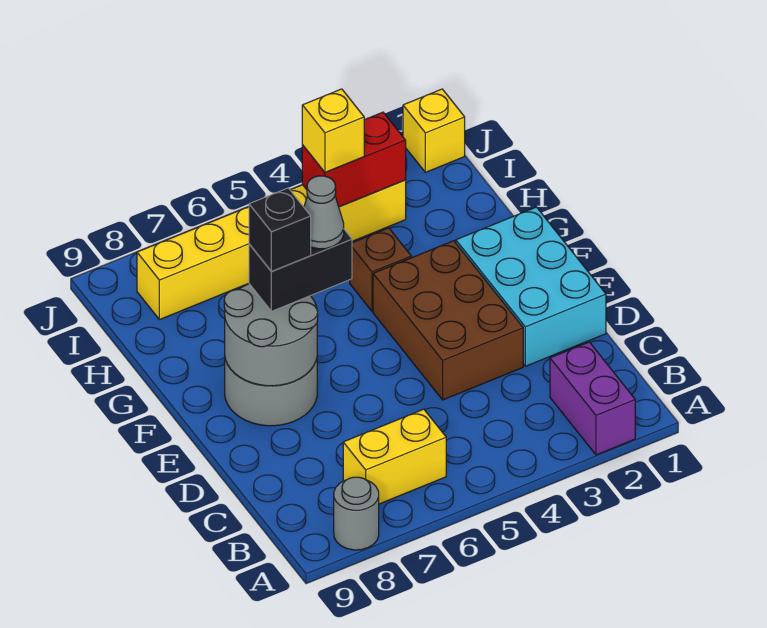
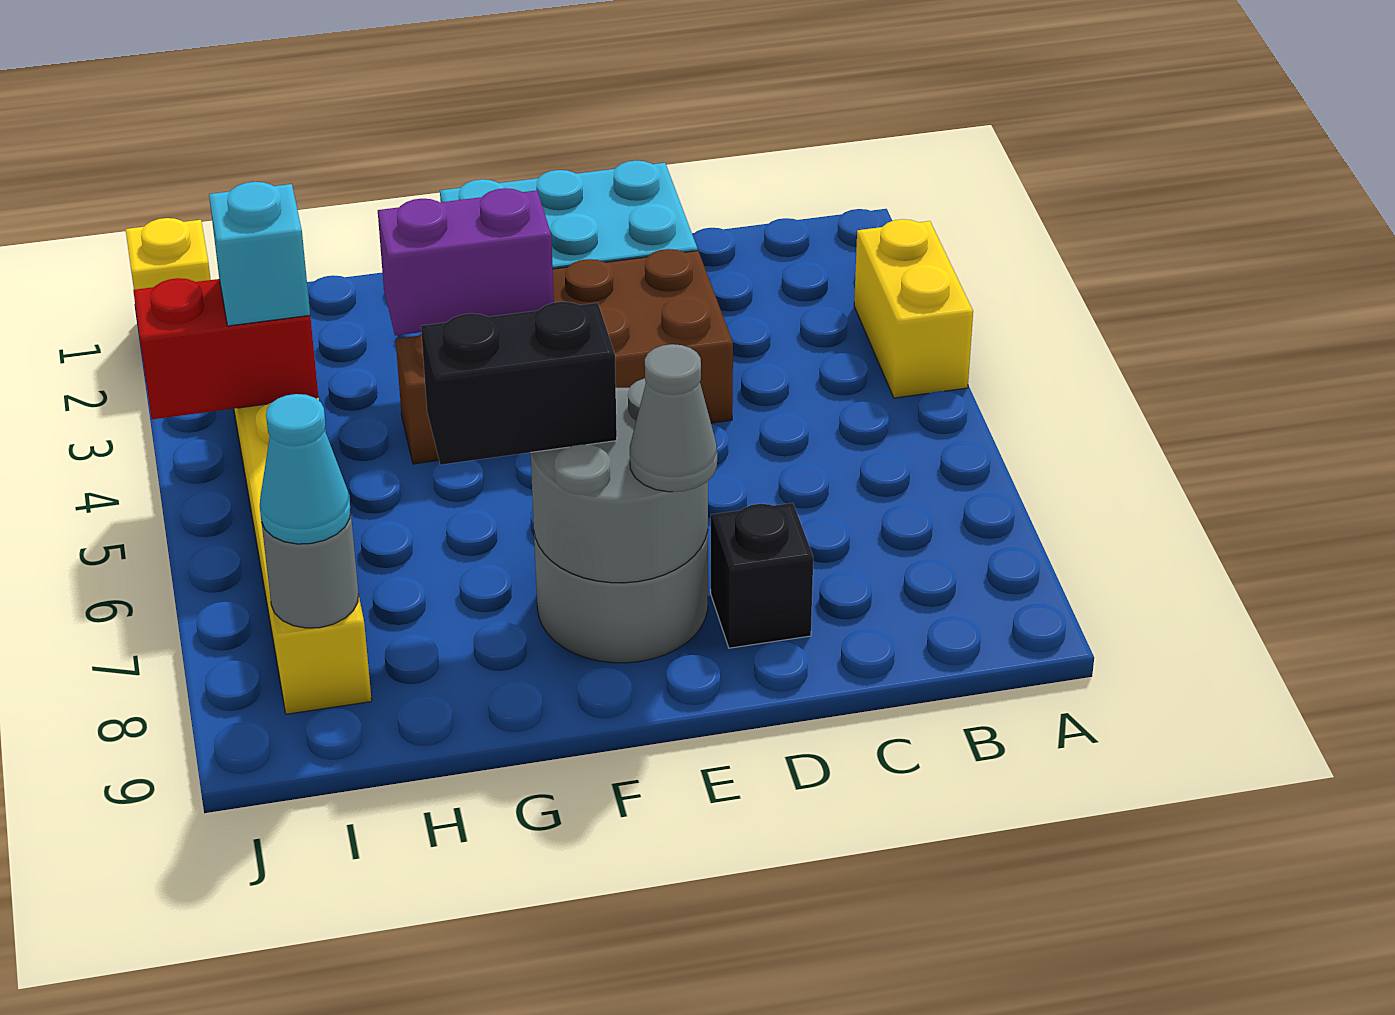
purple 1x2 brick [550,342,635,455] -> purple 1x2 brick moved to [378,188,554,336]
grey 1x1 round brick [334,477,379,550] -> grey 1x1 round brick moved to [262,511,358,628]
yellow 1x2 brick [343,409,446,504] -> yellow 1x2 brick moved to [854,219,973,398]
black 1x2 brick [249,230,352,311] -> black 1x2 brick turned to [421,302,617,465]
grey 1x1 cone [304,176,344,249] -> grey 1x1 cone moved to [630,344,717,492]
black 1x1 brick [249,188,311,272] -> black 1x1 brick moved to [711,503,813,648]
red 1x2 brick [302,112,406,207] -> red 1x2 brick turned to [133,278,318,419]
yellow 1x1 brick [302,89,364,172] -> cyan 1x1 brick [209,182,310,326]
none -> cyan 1x1 cone [260,394,350,544]

